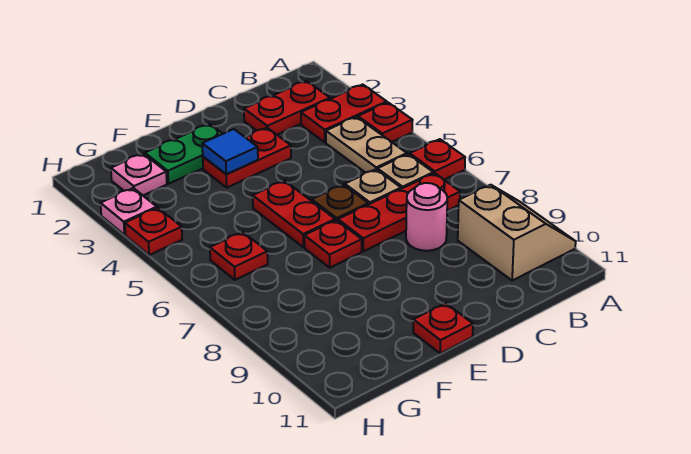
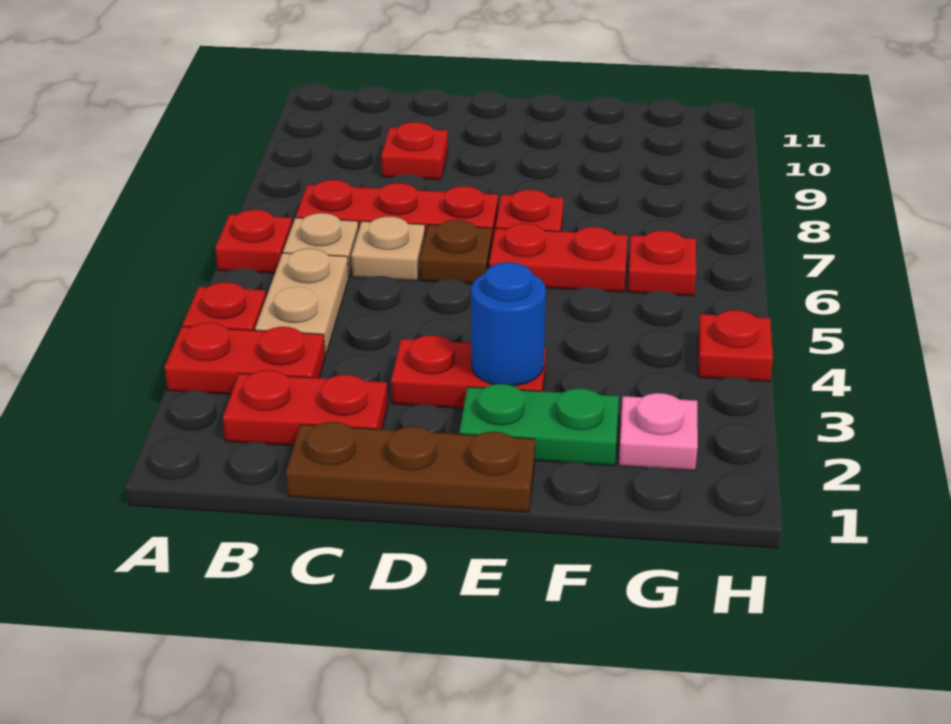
tan 2x2 slope [458,185,576,280] -> none
none -> brown 1x3 plate [286,422,535,512]
pink 1x1 round brick [406,183,447,251] -> none
blue 1x1 tile [202,129,258,174] -> blue 1x1 round brick [471,262,546,386]
red 1x2 plate [253,181,335,247] -> red 1x2 plate turned to [489,223,628,292]
red 1x1 plate [413,303,473,353] -> red 1x1 plate moved to [381,122,448,180]
pink 1x1 plate [101,188,157,235] -> none

